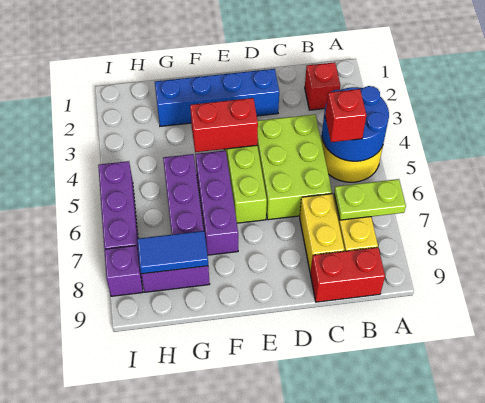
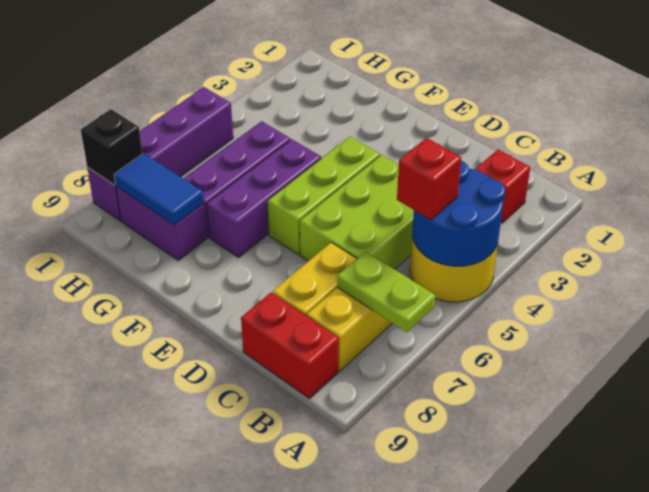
blue 1x4 brick [155,69,279,126] -> none
red 1x2 brick [190,98,258,152] -> none
none -> black 1x1 brick [81,109,142,185]

